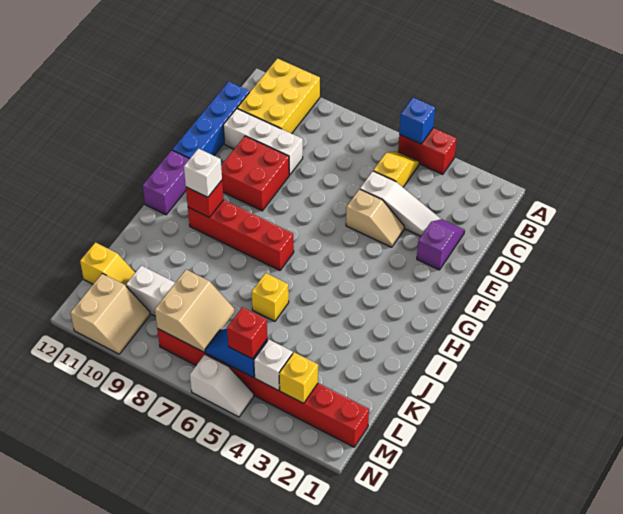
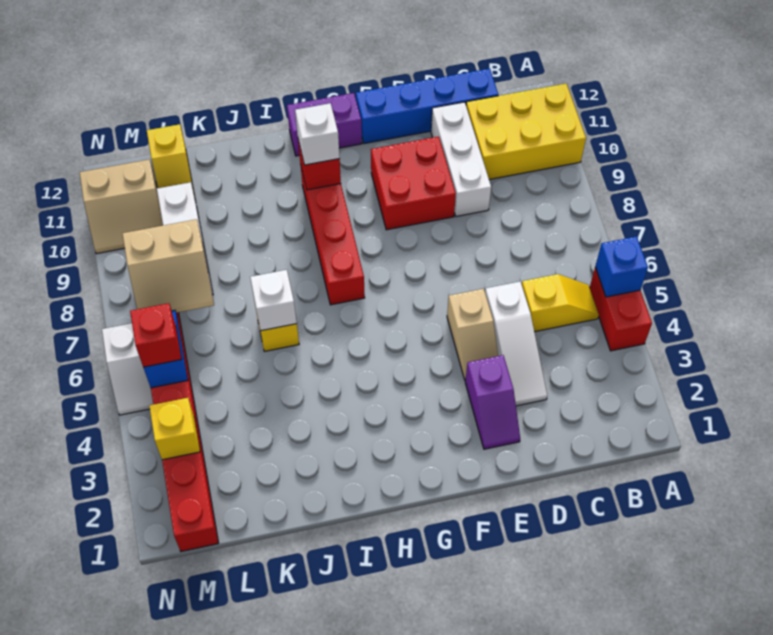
purple 1x2 slope [417,219,465,270] -> purple 1x2 slope turned to [465,355,520,449]
white 1x1 brick [254,340,293,390] -> white 1x1 brick moved to [250,270,297,331]

